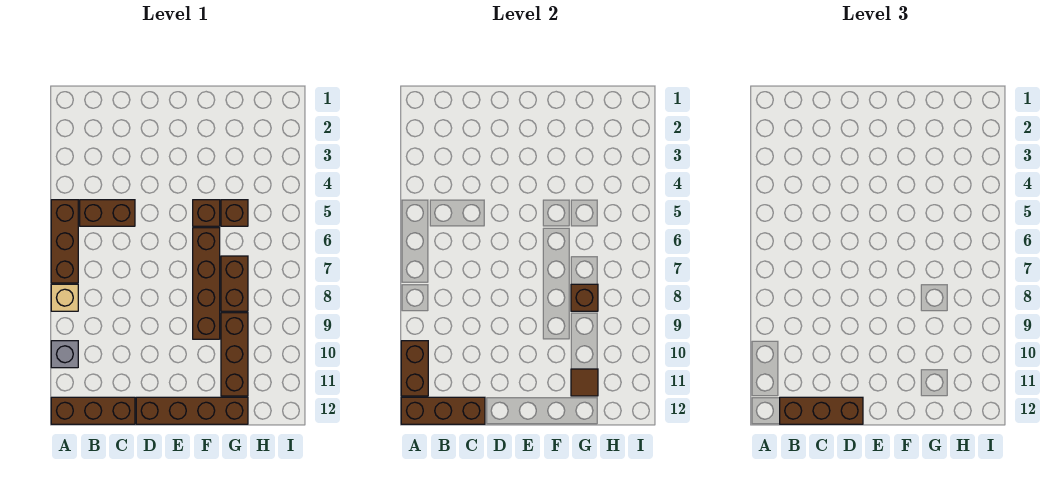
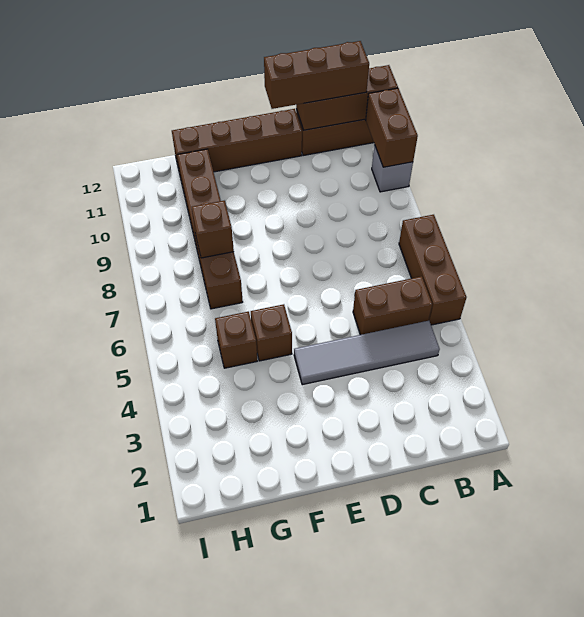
tan 1x1 brick [51,284,78,311] -> none
none -> grey 1x4 tile [294,321,440,385]
brown 1x4 brick [193,228,220,339] -> none
brown 1x1 tile [571,369,598,396] -> none

